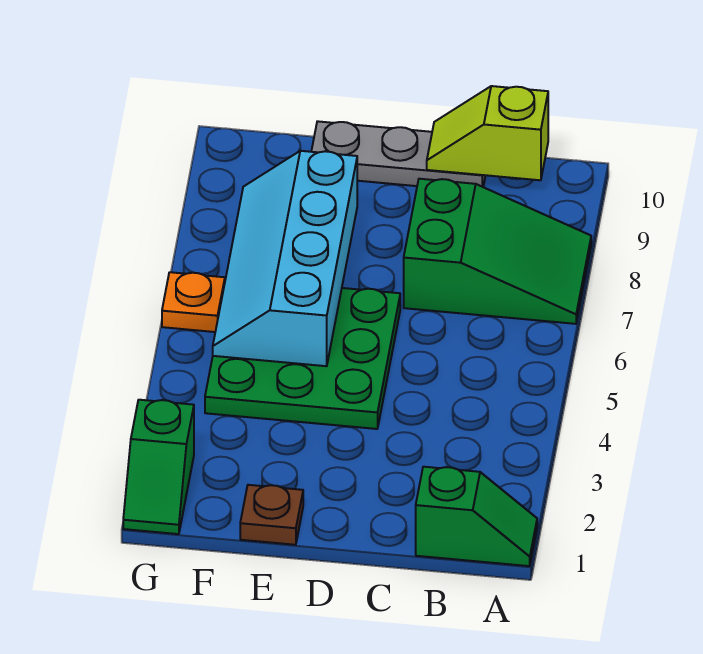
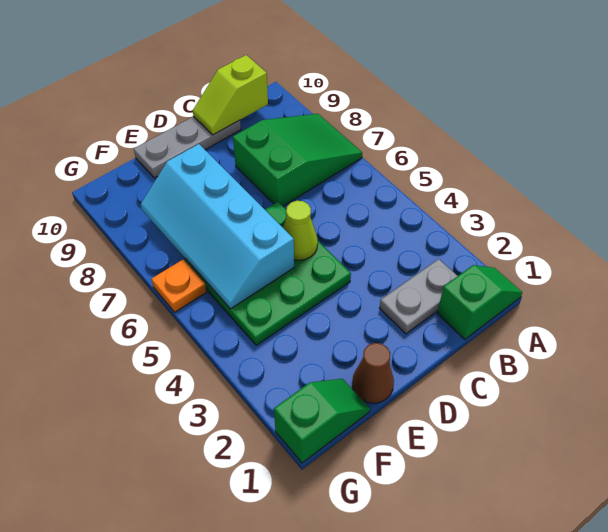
none -> grey 1x2 plate [380,259,457,334]
none -> lime 1x1 cone [283,201,318,260]
brown 1x1 plate [240,485,303,545] -> brown 1x1 cone [352,343,394,403]
green 1x2 slope [123,400,194,534] -> green 1x2 slope turned to [274,379,370,463]

